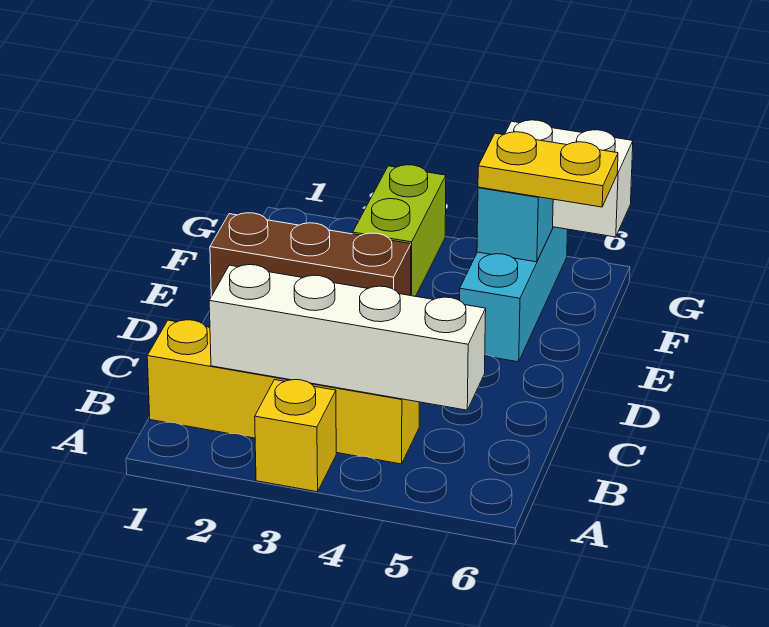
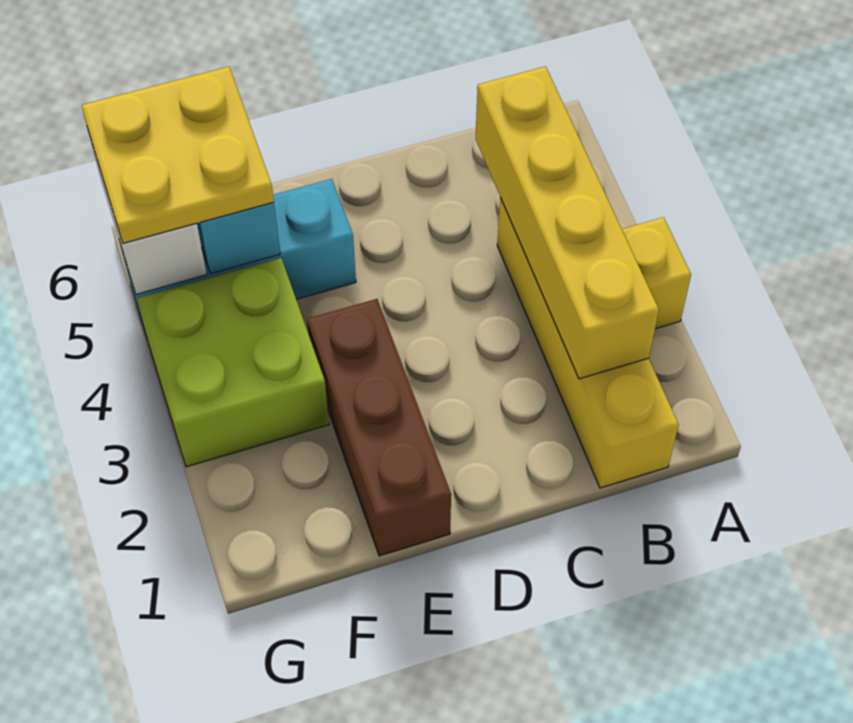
white 1x4 brick [209,265,486,410] -> yellow 1x4 brick [476,66,659,379]
lime 1x2 brick [353,165,446,296] -> lime 2x2 brick [137,258,329,467]
yellow 1x2 plate [478,132,618,207] -> yellow 2x2 plate [81,67,274,243]

